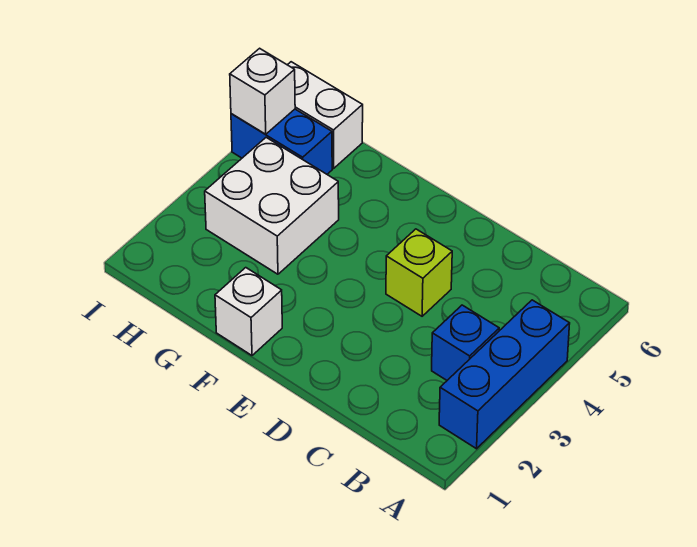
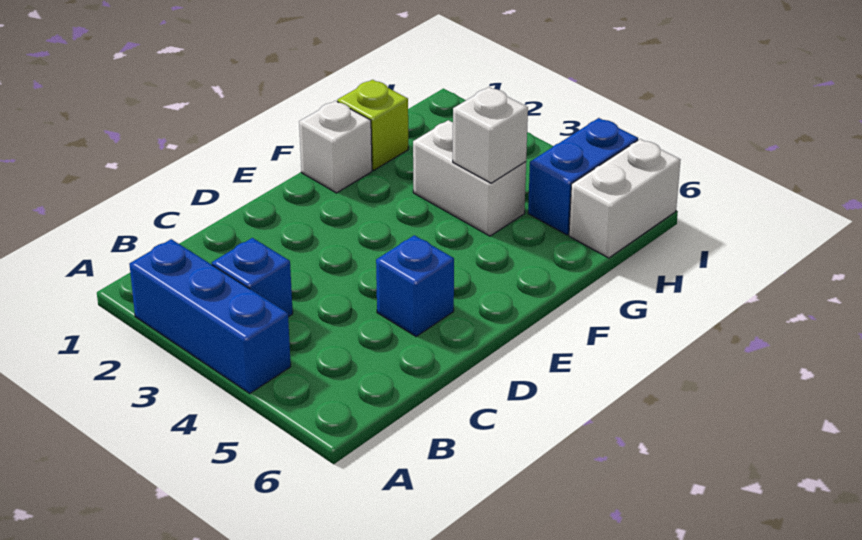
lime 1x1 brick [386,229,452,316] -> lime 1x1 brick moved to [337,80,408,170]
none -> blue 1x1 brick [376,235,454,336]
white 2x2 brick [205,138,339,274] -> white 1x2 brick [413,120,526,236]
white 1x1 brick [230,48,295,134] -> white 1x1 brick moved to [453,87,528,183]

